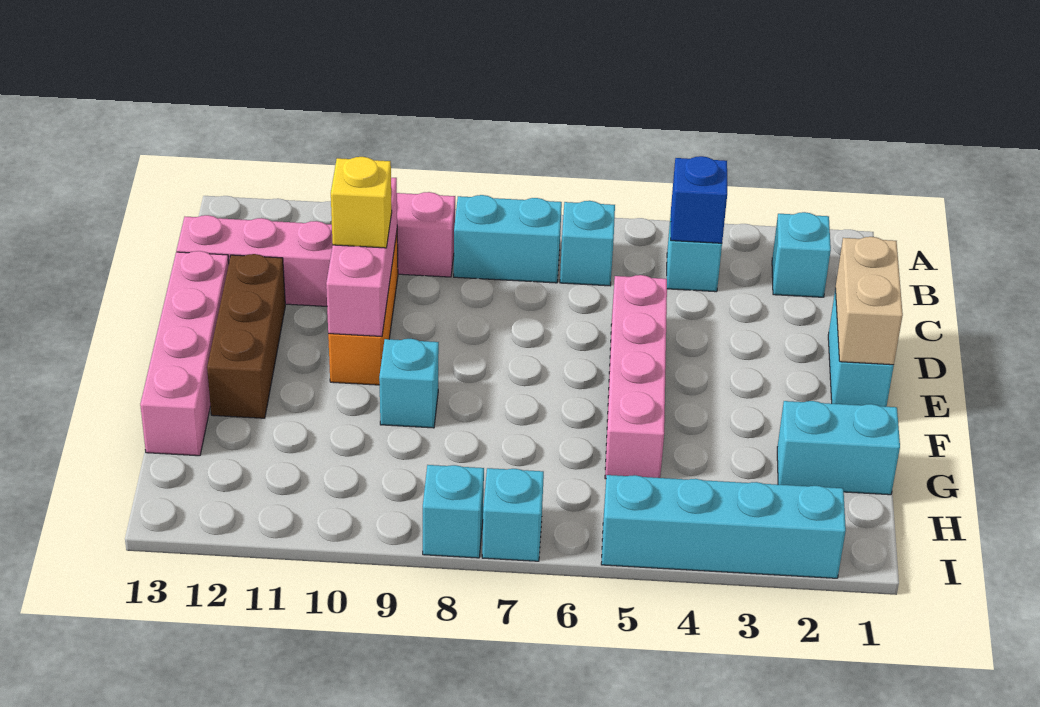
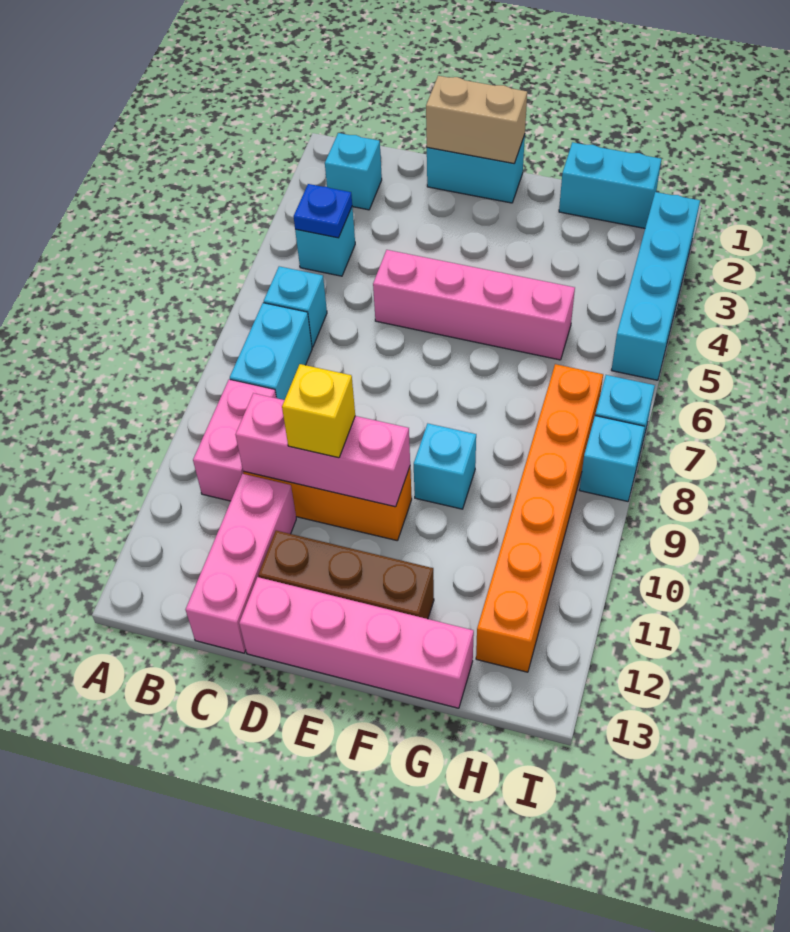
blue 1x1 brick [671,156,727,243] -> blue 1x1 plate [294,184,352,238]
cyan 1x2 brick [777,401,900,495] -> cyan 1x2 brick turned to [559,142,662,228]
none -> orange 1x6 brick [476,364,603,672]

